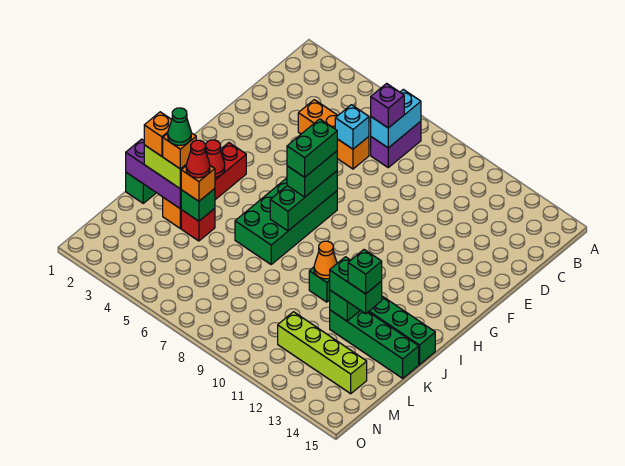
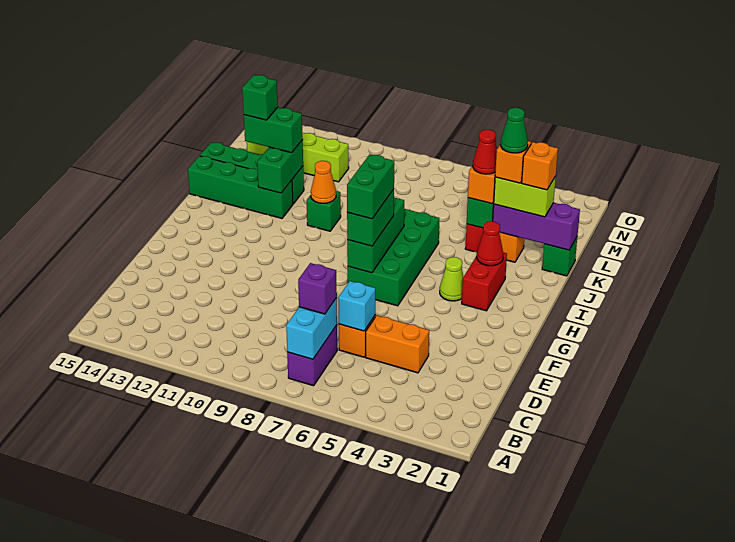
none -> lime 1x1 cone [440,257,464,301]

